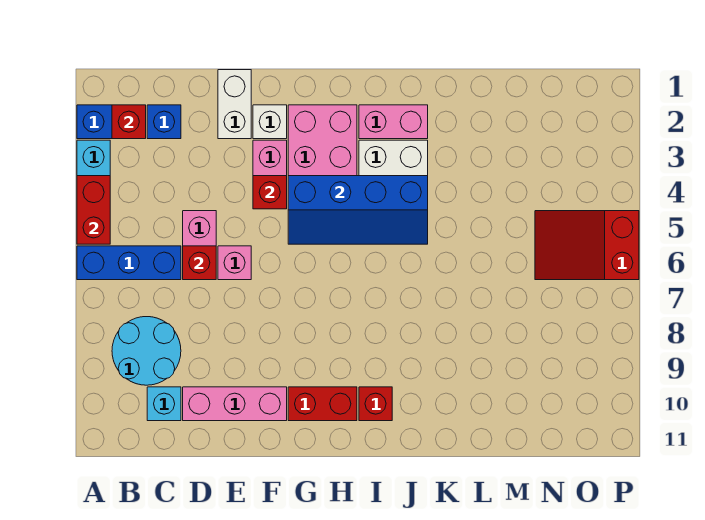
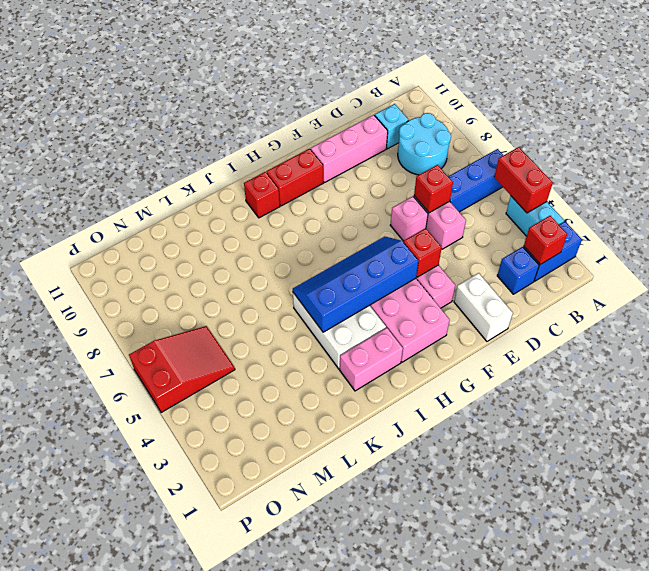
white 1x1 brick [253,105,287,139] -> none

